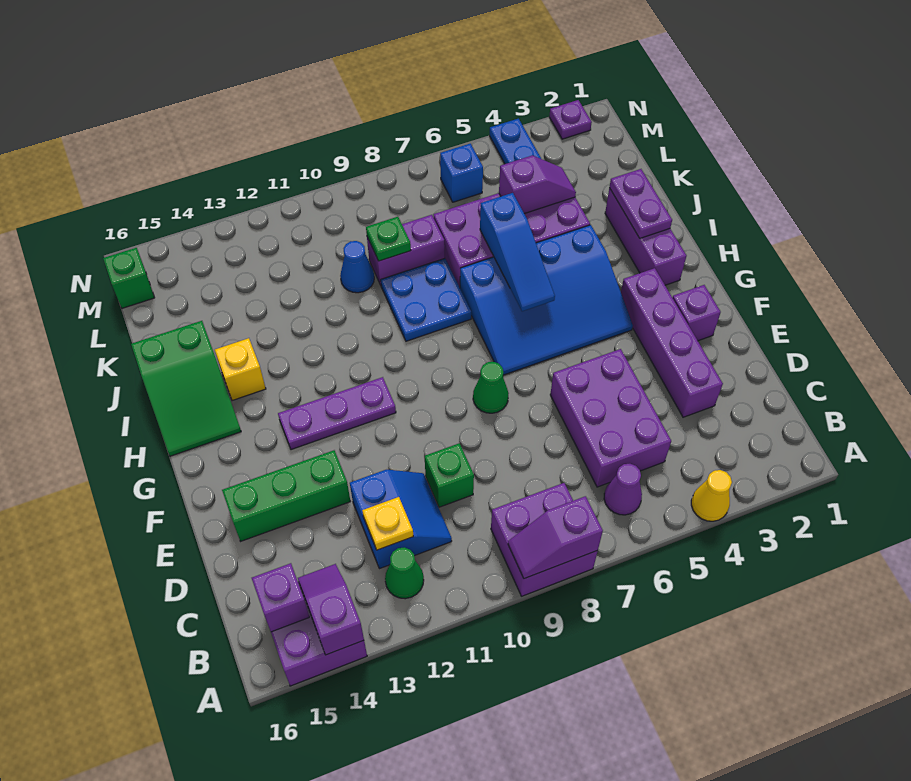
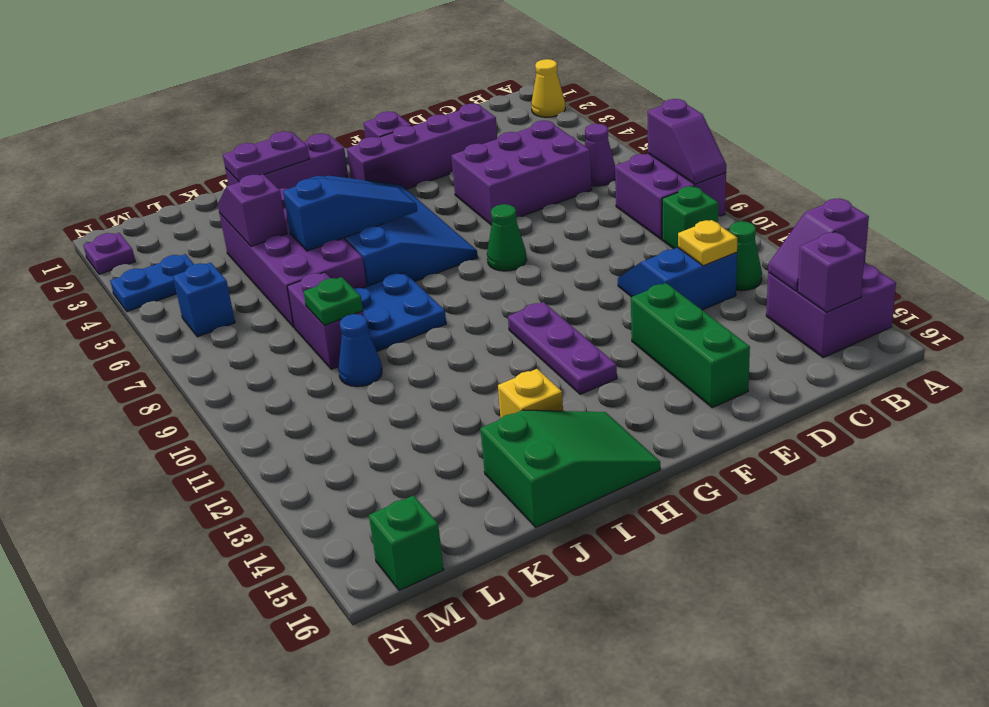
yellow 1x1 cone [691,470,732,521] -> yellow 1x1 cone moved to [531,59,565,117]
green 1x1 brick [425,443,474,507] -> green 1x1 brick moved to [662,186,718,249]

